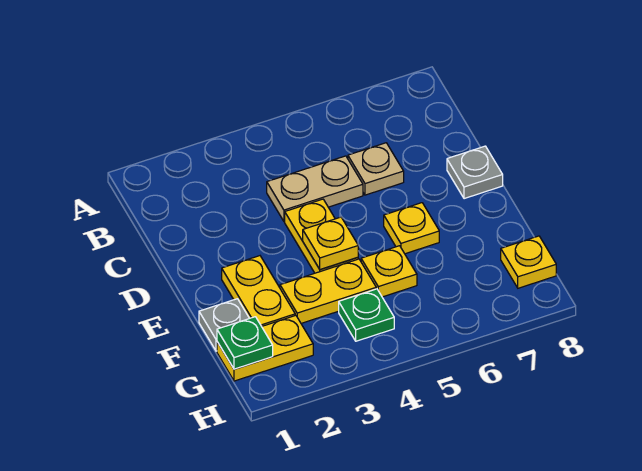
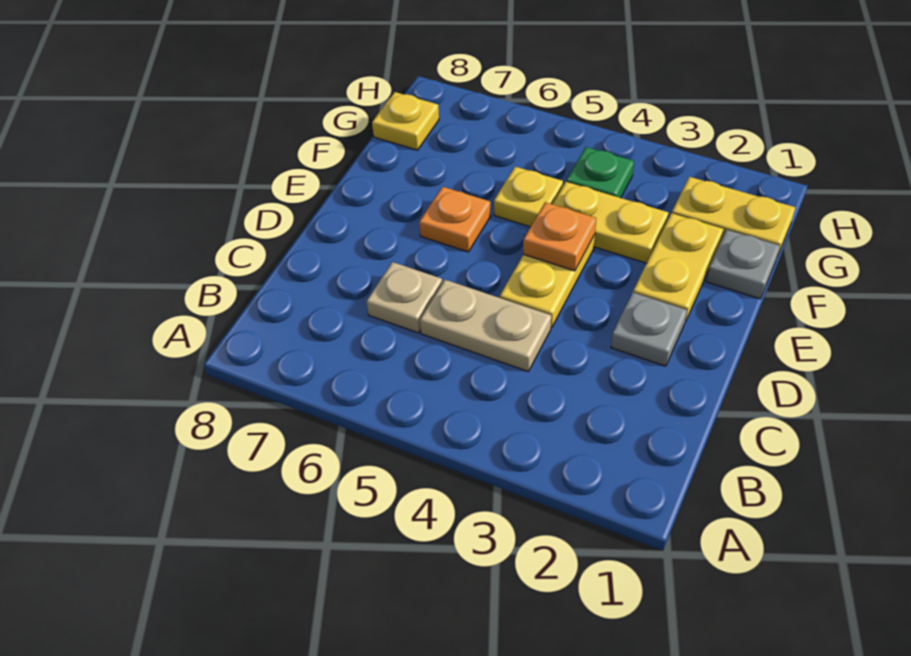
grey 1x1 plate [447,146,503,199] -> grey 1x1 plate moved to [611,292,687,366]
yellow 1x1 plate [303,217,358,270] -> orange 1x1 plate [523,202,596,271]
yellow 1x1 plate [384,203,439,254] -> orange 1x1 plate [419,187,491,252]
green 1x1 plate [217,317,273,369] -> none

